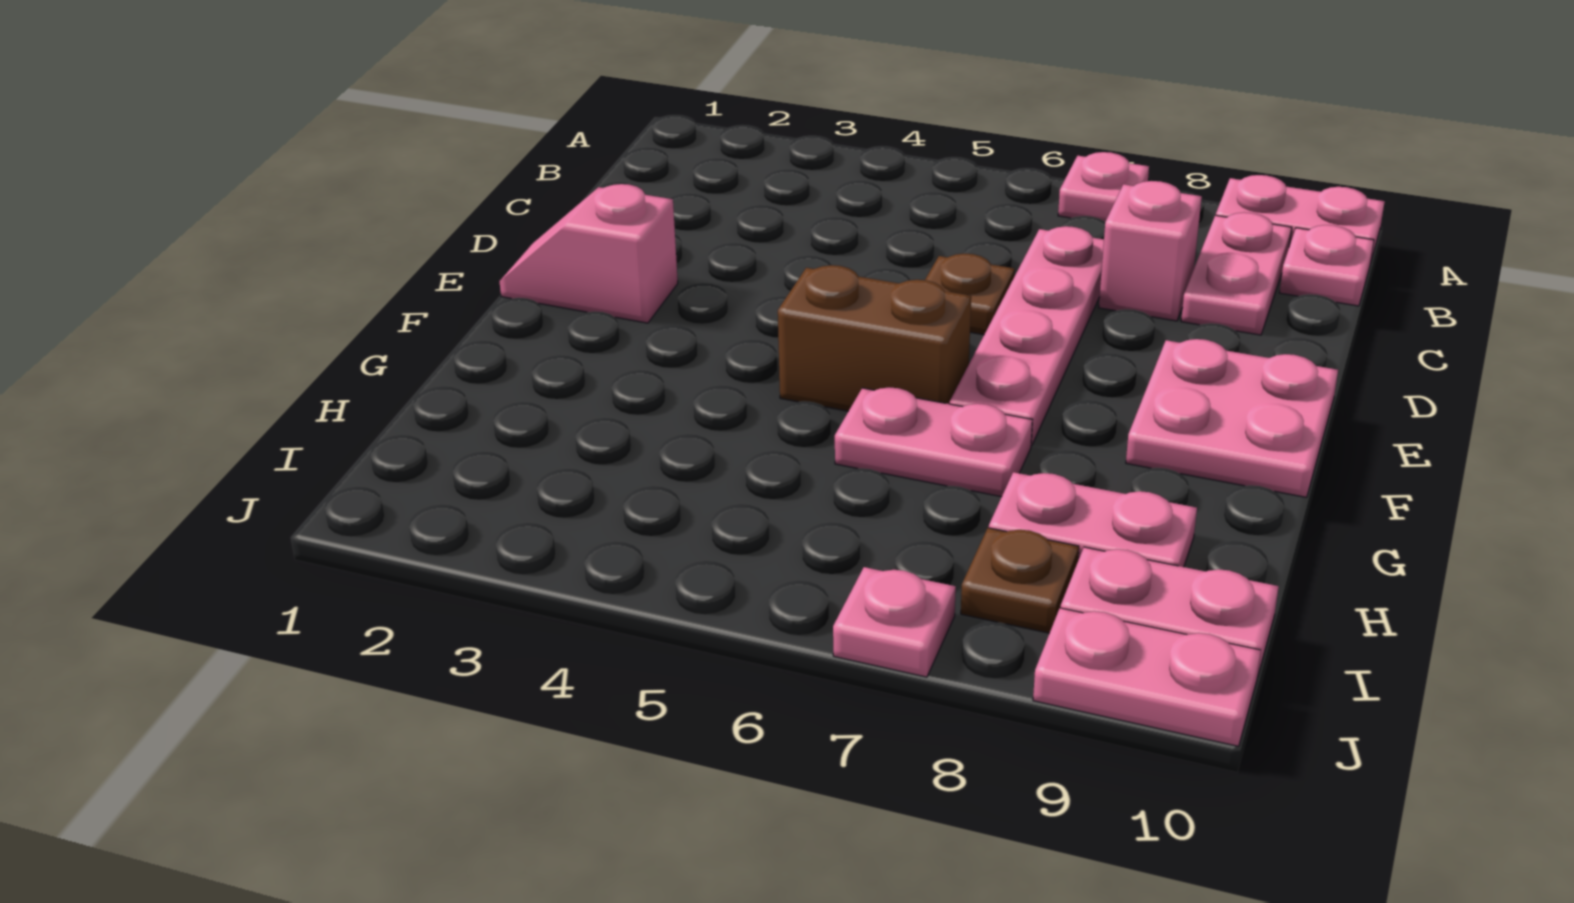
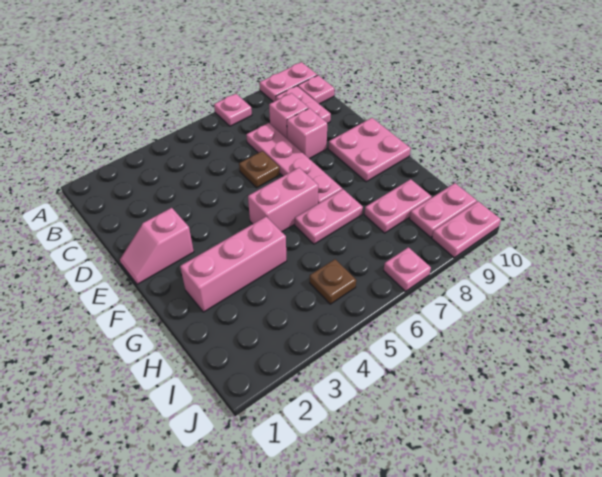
none -> pink 1x1 brick [287,108,327,159]
brown 1x2 brick [778,265,971,411] -> pink 1x2 brick [248,168,318,232]
none -> pink 1x3 brick [180,217,287,312]
brown 1x1 plate [961,528,1079,633] -> brown 1x1 plate moved to [310,259,356,304]

